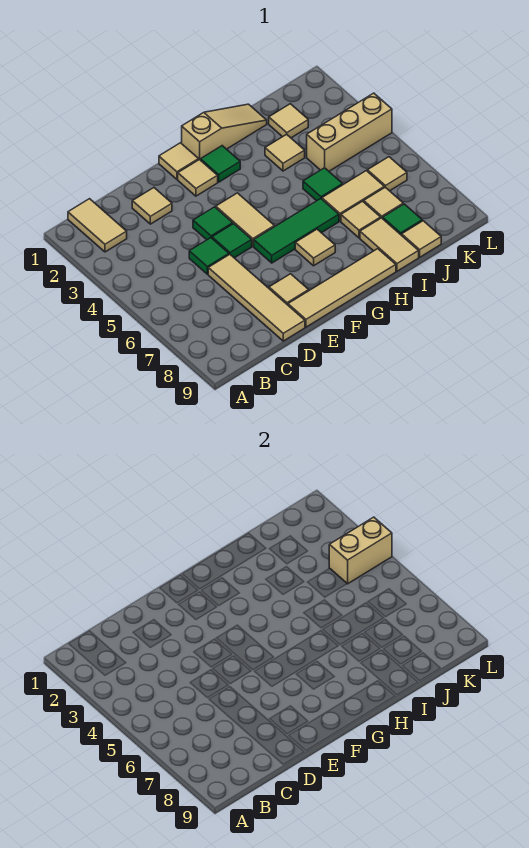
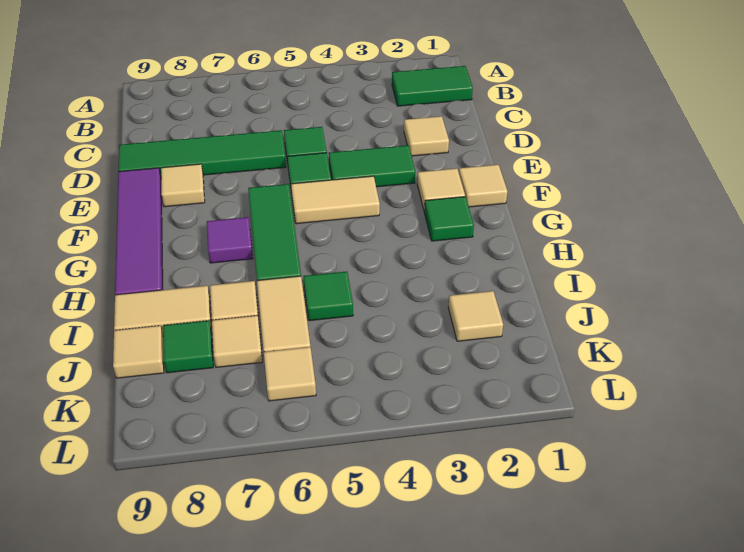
tan 1x2 tile [68,199,127,252] -> green 1x2 tile [392,66,473,106]
tan 1x4 tile [208,254,305,341] -> green 1x4 tile [118,130,286,176]
green 1x1 tile [193,207,233,240] -> green 1x2 tile [329,145,415,187]
tan 1x4 tile [288,249,396,327] -> purple 1x4 tile [115,168,163,295]
tan 1x3 slope [182,104,267,160] -> none
tan 1x1 tile [295,229,335,266] -> purple 1x1 tile [207,217,253,263]
tan 1x1 tile [265,134,305,171] -> none
tan 1x3 brick [307,93,392,171] -> none
tan 1x2 brick [329,517,392,584] -> none

